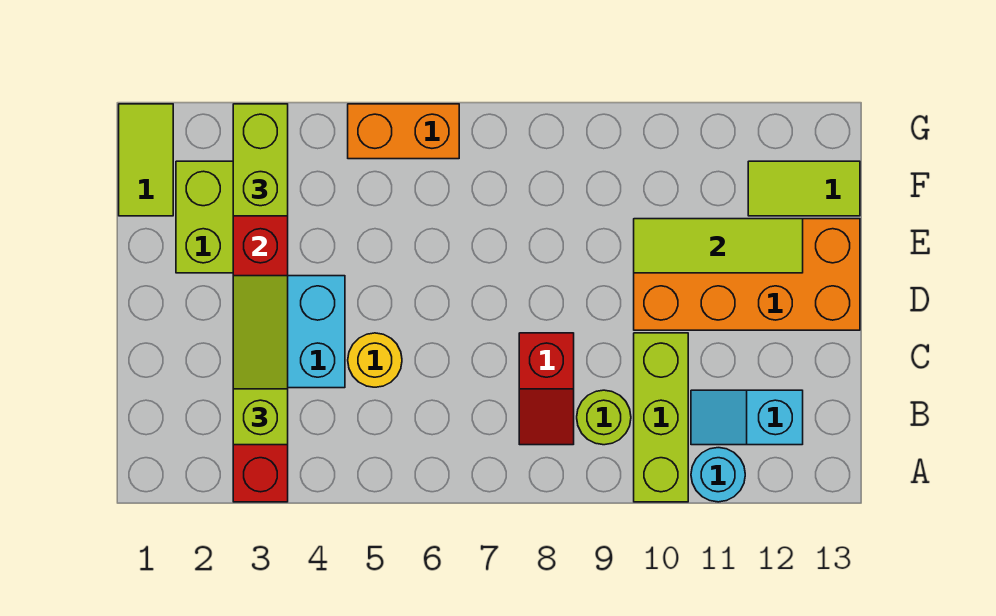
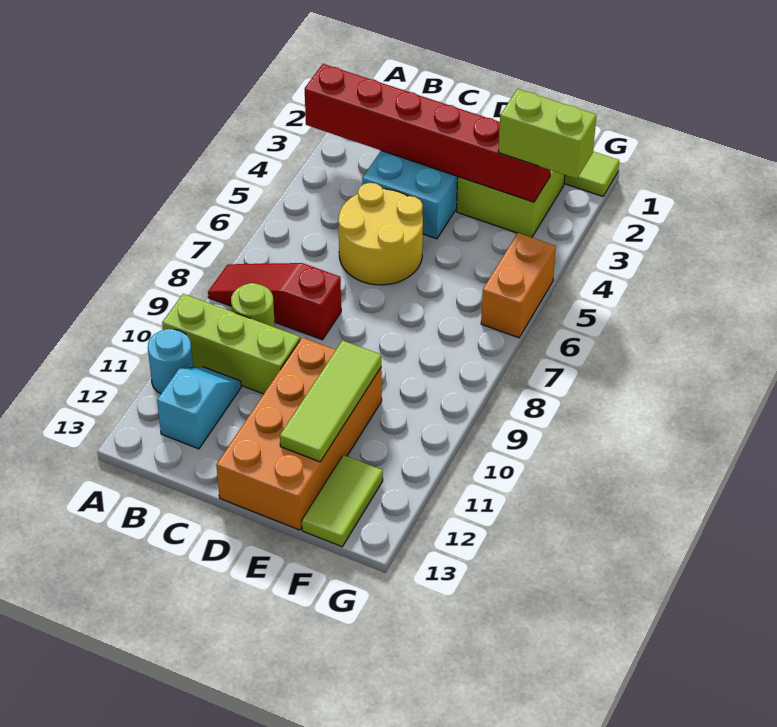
lime 1x3 slope [233,276,288,445] -> none
red 1x2 slope [519,333,574,445] -> red 1x3 slope [208,263,341,340]
yellow 1x1 round brick [348,333,402,387] -> yellow 2x2 round brick [338,183,423,285]

